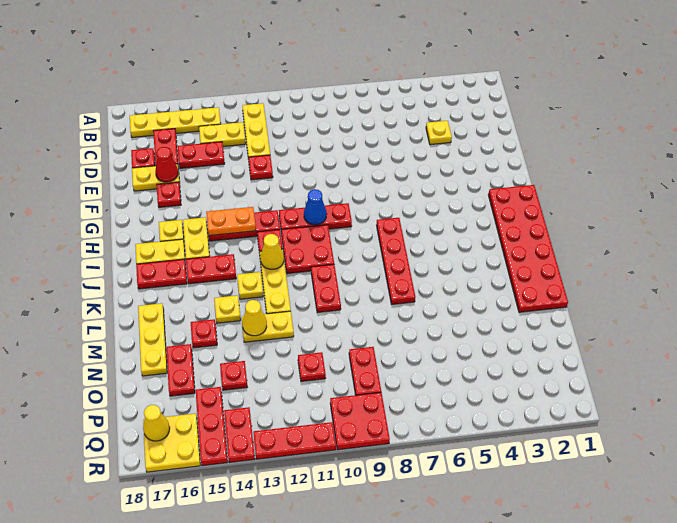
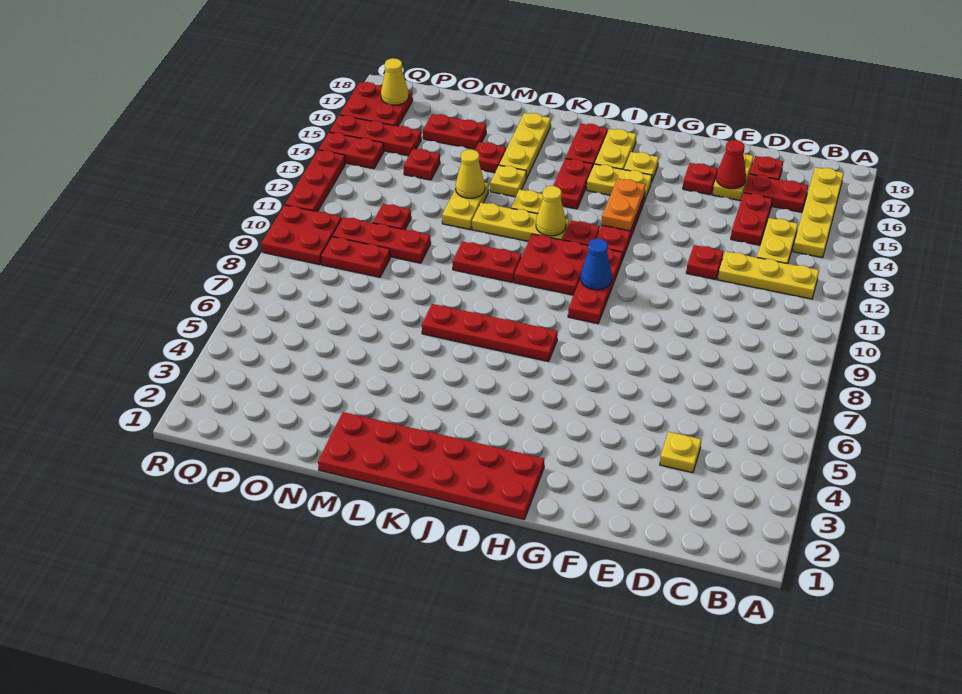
yellow 1x3 plate [138,303,167,376] -> yellow 1x3 plate turned to [499,113,551,179]
none -> red 1x3 plate [332,217,431,263]
yellow 2x2 plate [143,413,200,472] -> red 2x2 plate [340,82,413,126]

